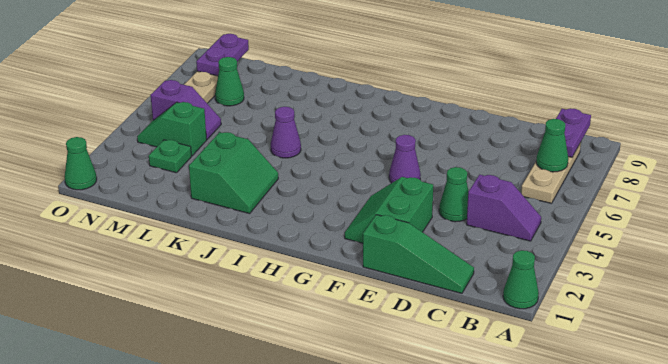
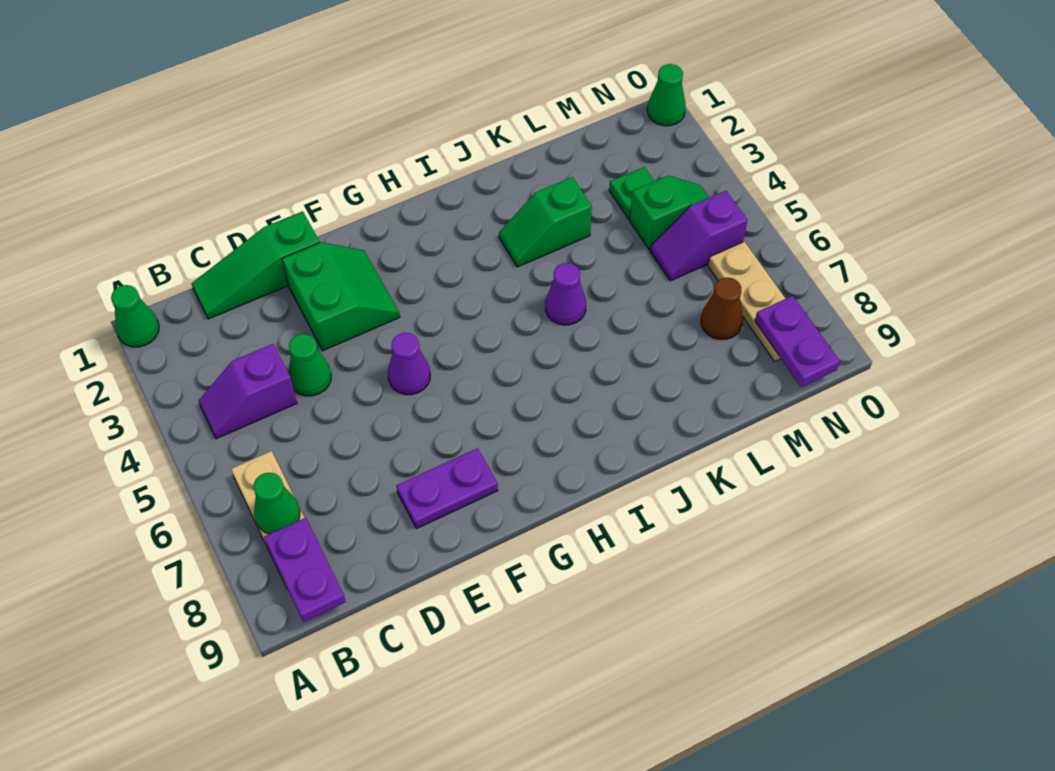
none -> purple 1x2 plate [396,448,498,529]
green 2x2 slope [189,132,278,214] -> green 1x2 slope [499,177,592,267]
green 1x1 cone [215,57,244,106] -> brown 1x1 cone [701,277,743,339]

